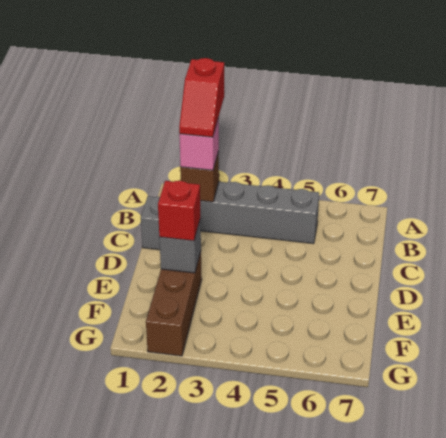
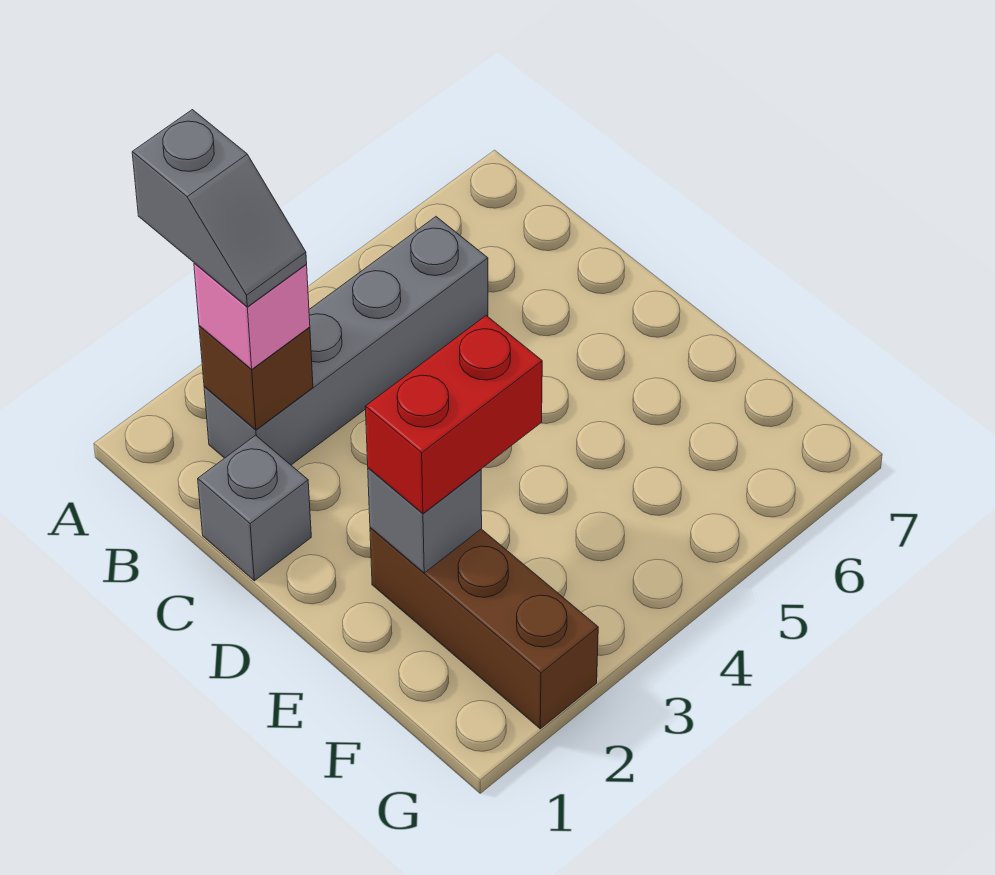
red 1x2 slope [179,58,224,137] -> grey 1x2 slope [132,110,307,307]
red 1x1 brick [158,181,200,241] -> red 1x2 brick [365,316,542,513]

